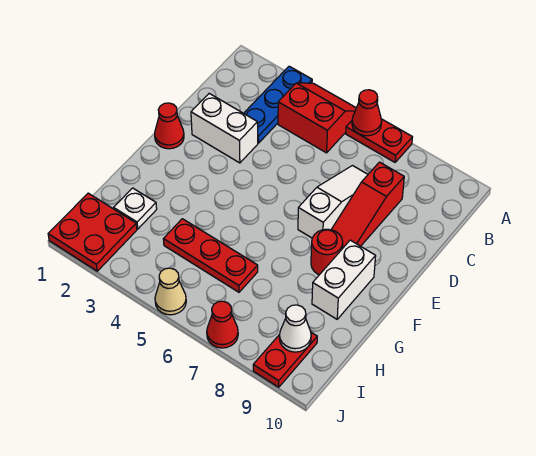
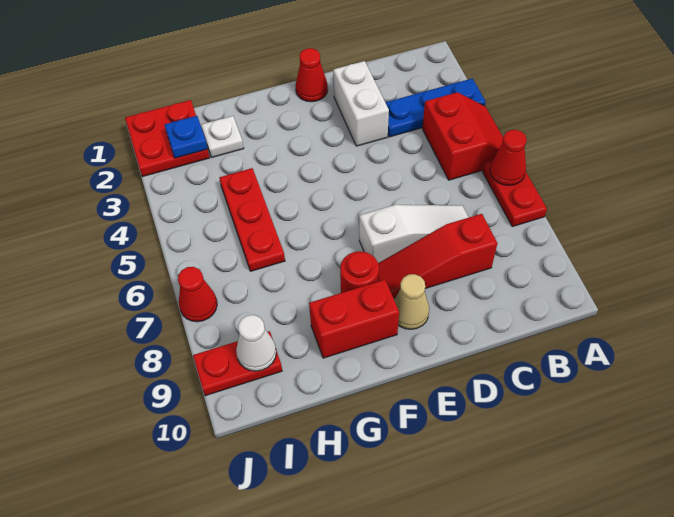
white 1x2 brick [312,240,376,319] -> red 1x2 brick [309,280,399,358]
none -> blue 1x1 plate [165,116,208,158]
tan 1x1 cone [155,268,186,315] -> tan 1x1 cone moved to [394,274,429,329]

